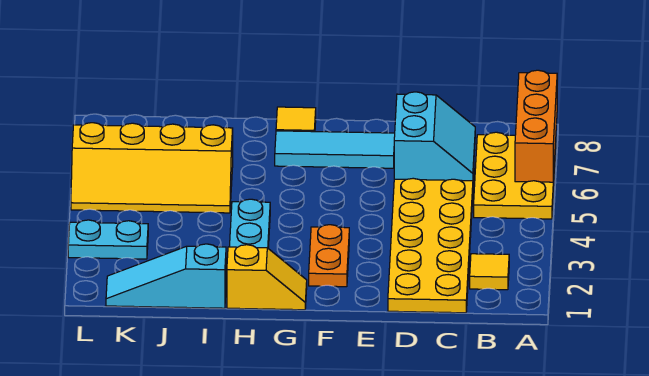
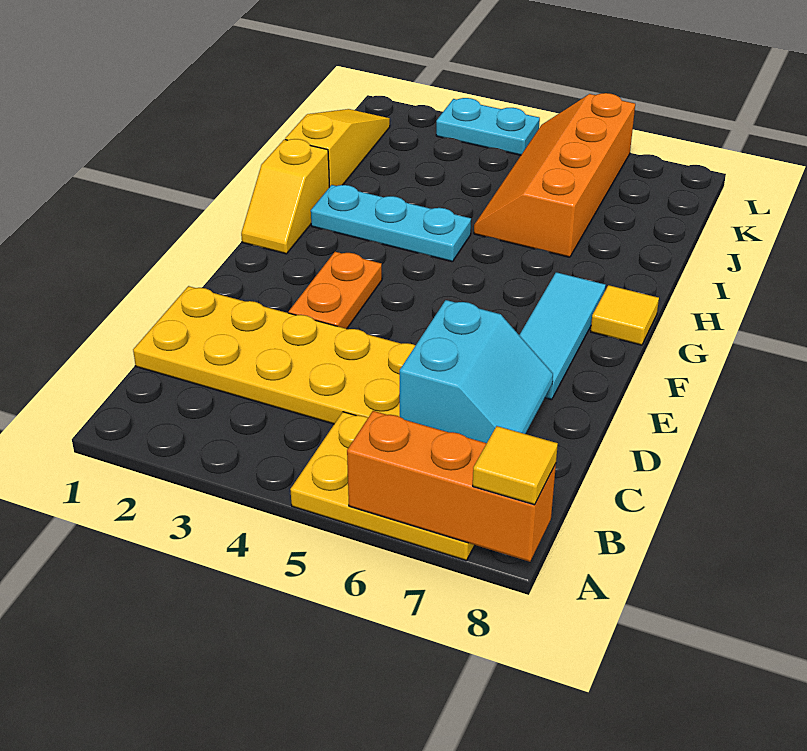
yellow 1x1 tile [470,254,509,290] -> yellow 1x1 tile moved to [473,426,558,505]
cyan 2x2 slope [394,92,475,181] -> cyan 2x2 slope turned to [400,300,553,443]
orange 1x2 plate [309,225,349,287] -> orange 1x2 plate turned to [289,252,382,329]
cyan 1x3 slope [106,244,226,308] -> yellow 1x3 slope [285,109,390,187]
yellow 2x4 slope [71,123,233,213] -> orange 2x4 slope [474,93,635,257]
cyan 1x2 plate [68,220,148,259] -> cyan 1x2 plate turned to [436,98,540,155]

